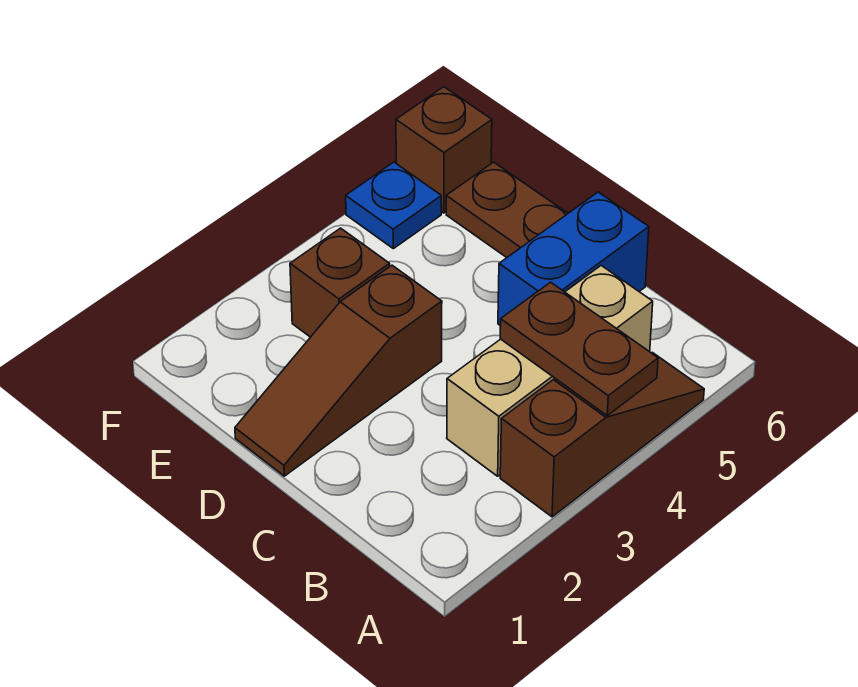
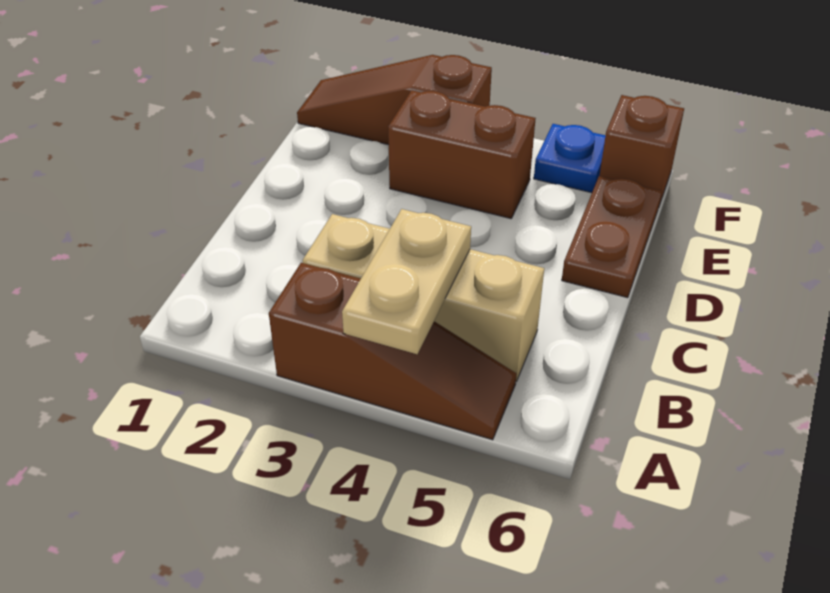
brown 1x2 plate [500,282,658,416] -> tan 1x2 plate [342,209,471,354]
blue 1x2 brick [498,192,649,326] -> none
brown 1x3 slope [235,265,442,476] -> brown 1x3 slope moved to [297,55,492,145]
brown 1x1 brick [290,228,390,337] -> brown 1x2 brick [388,90,536,219]

